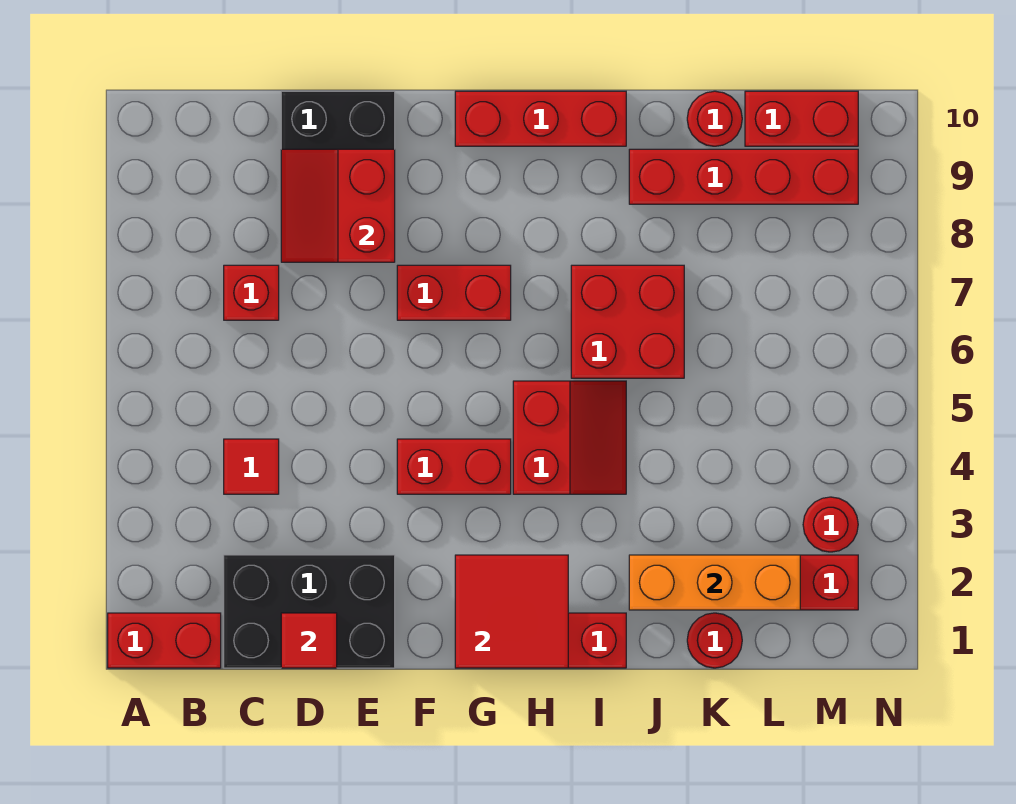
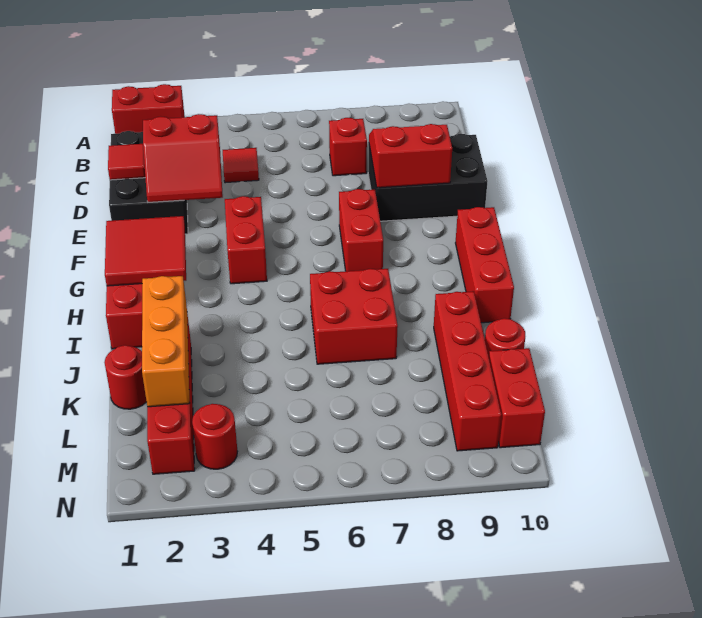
red 1x2 brick [108,613,221,668] -> red 1x2 brick turned to [112,84,185,134]
red 2x2 slope [513,381,626,494] -> red 2x2 slope moved to [143,114,223,202]

